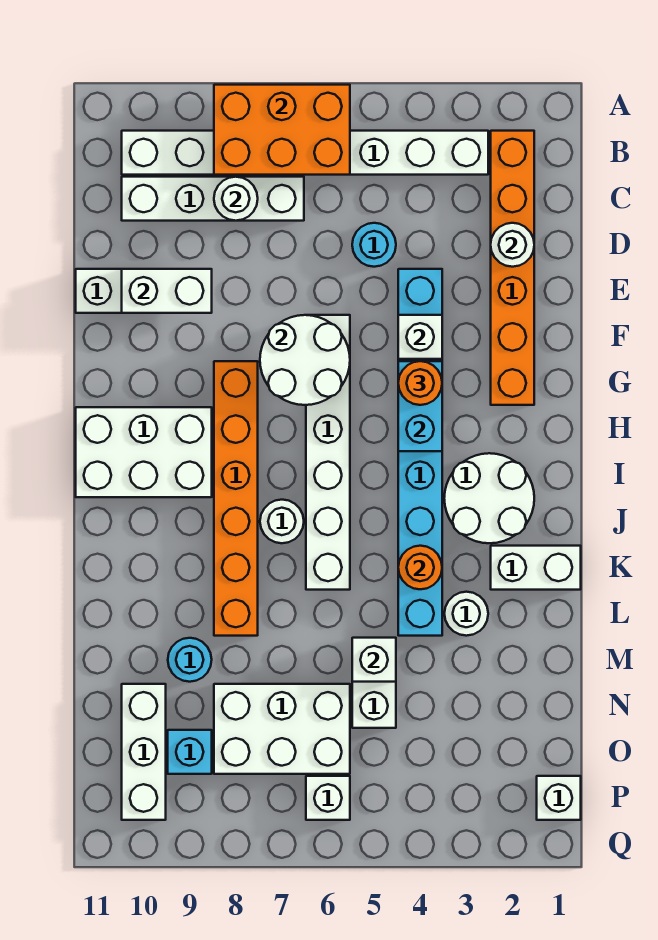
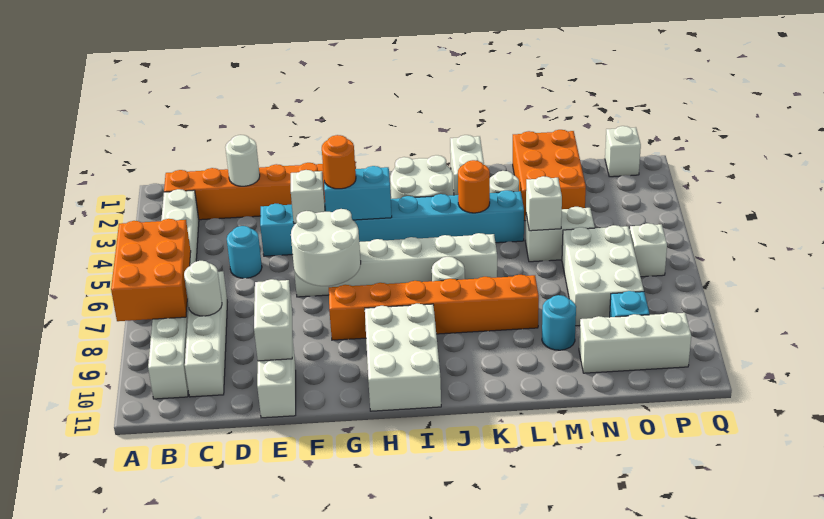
none -> orange 2x3 brick [513,130,586,221]

